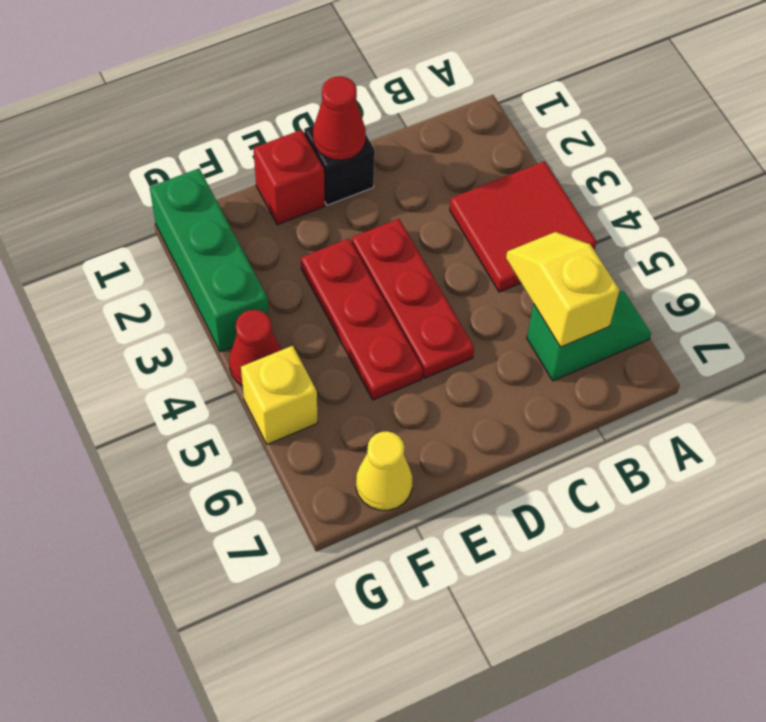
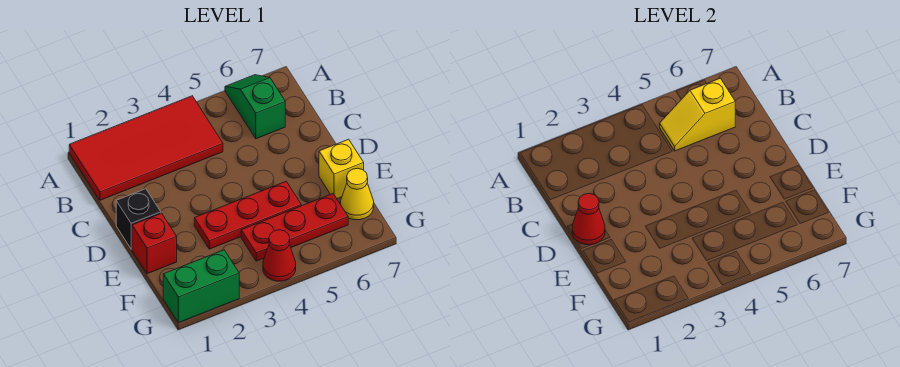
red 2x2 tile [450,161,596,292] -> red 2x4 tile [69,96,223,200]
red 1x3 plate [352,219,474,378] -> red 1x3 plate moved to [241,194,348,261]
green 1x3 brick [150,168,269,352] -> green 1x2 brick [163,250,239,323]
yellow 1x1 brick [241,346,318,444] -> yellow 1x1 brick moved to [319,139,364,199]

